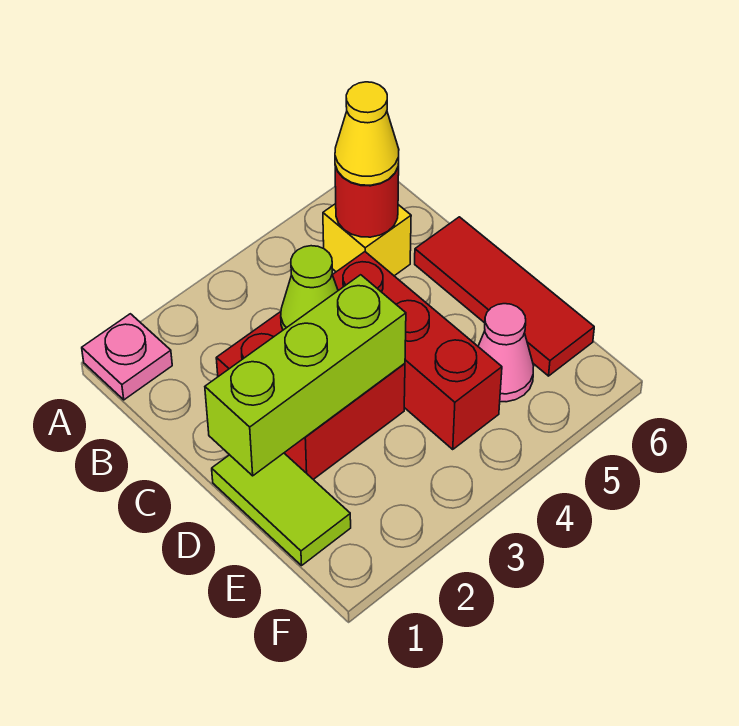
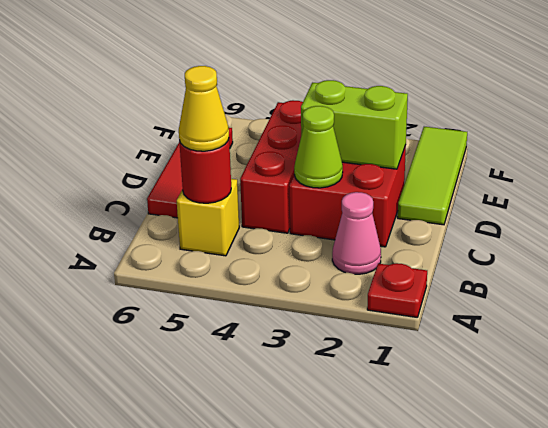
pink 1x1 plate [82,314,172,400] -> red 1x1 plate [367,263,427,317]
lime 1x2 tile [212,453,351,566] -> lime 1x3 tile [398,127,467,225]
lime 1x3 brick [205,275,406,476] -> lime 1x2 brick [301,80,408,169]
pink 1x1 cone [478,304,534,402] -> pink 1x1 cone moved to [332,192,381,274]

